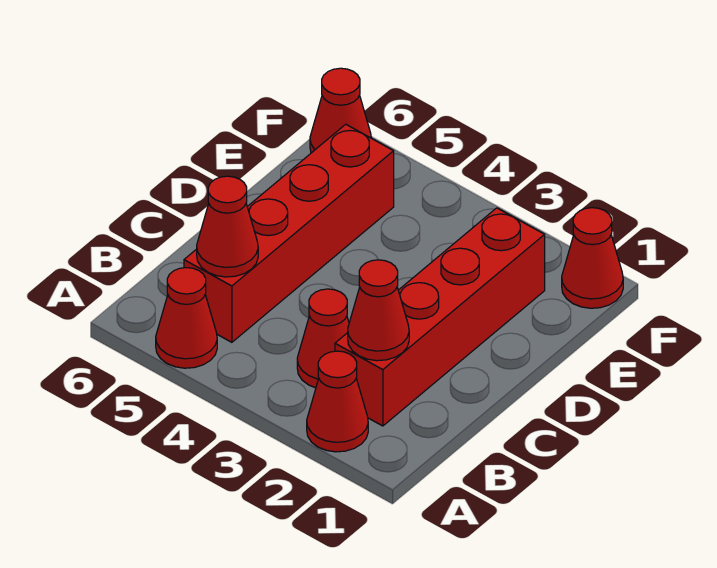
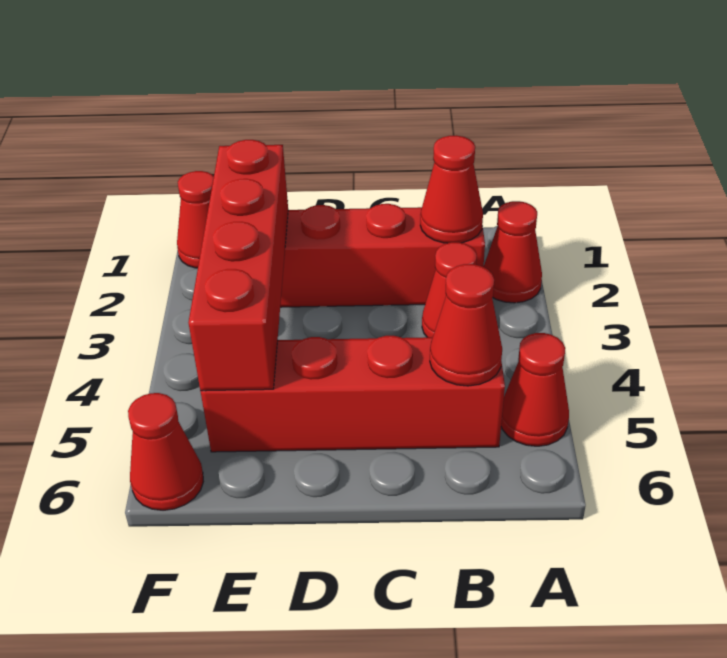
none -> red 1x4 brick [188,140,288,391]

